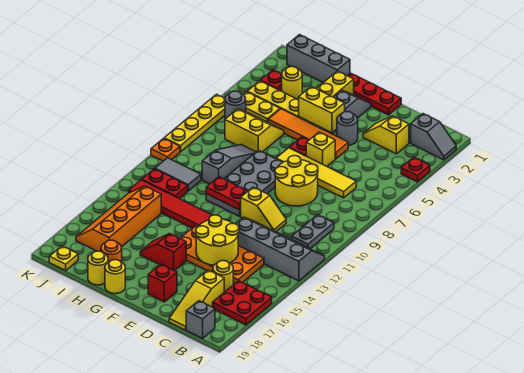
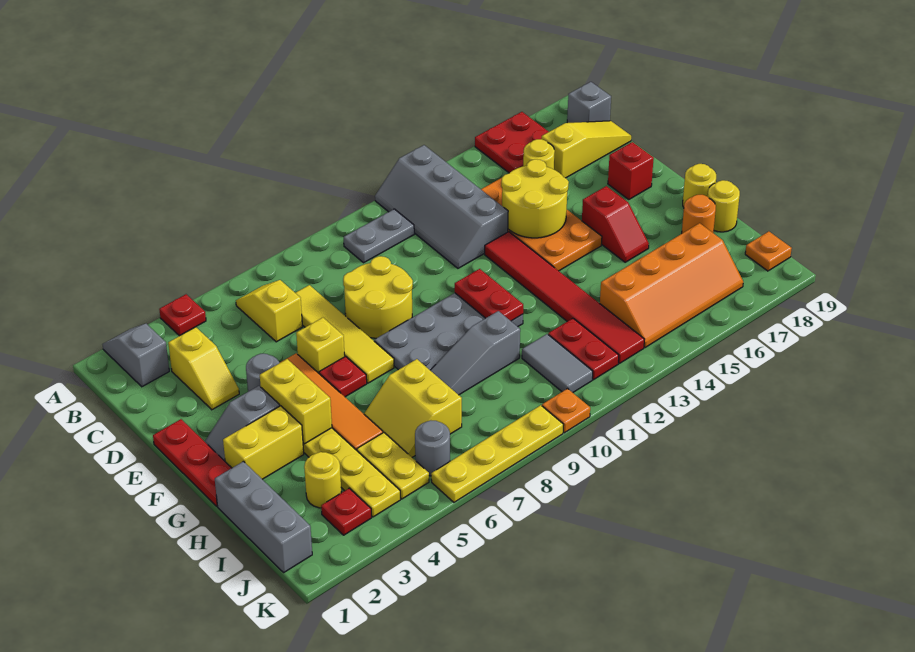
yellow 1x2 slope [240,187,286,232] -> yellow 1x2 slope moved to [236,280,302,342]
yellow 1x1 plate [49,246,78,270] -> orange 1x1 plate [745,231,792,271]

